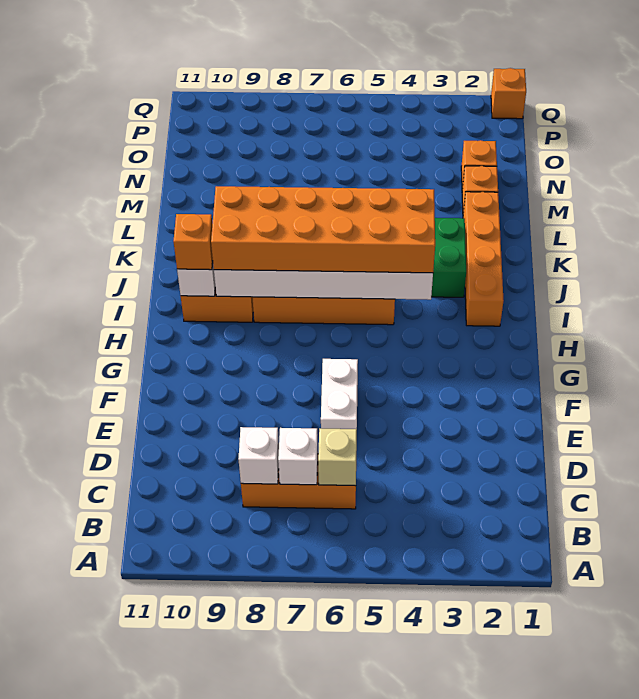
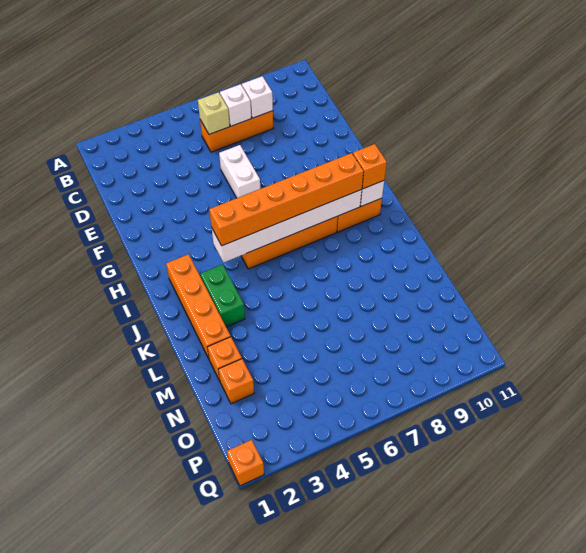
orange 2x6 brick [211,186,435,273] -> orange 1x6 brick [209,153,364,246]

